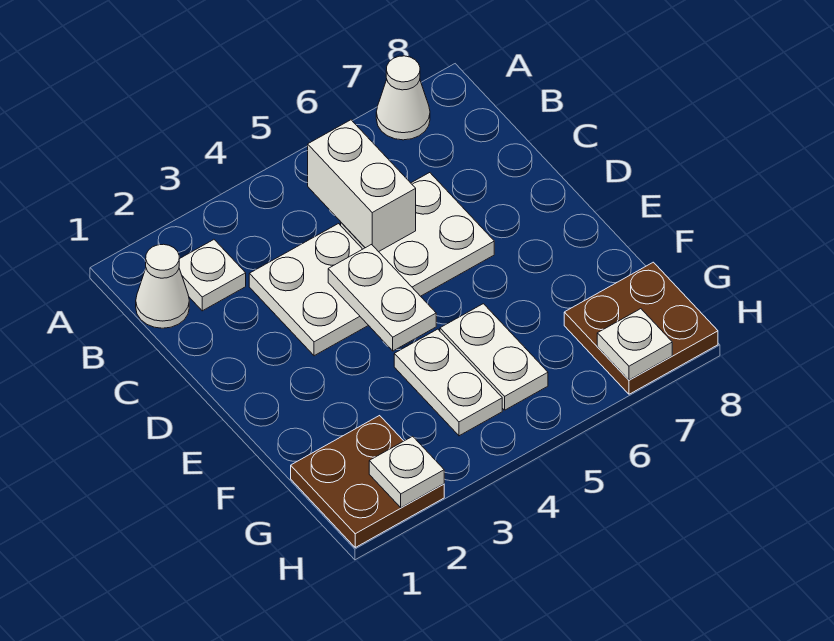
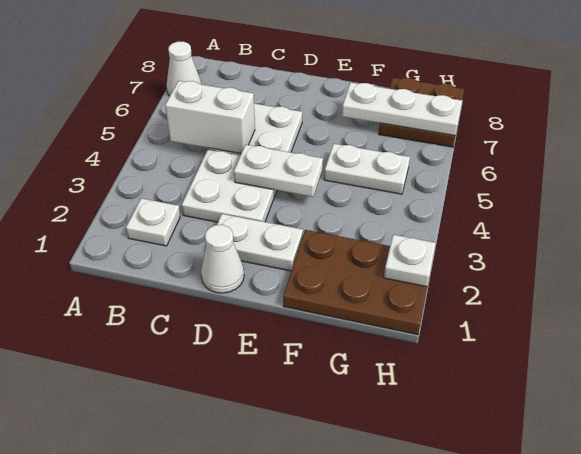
white 1x1 cone [136,244,189,328] -> white 1x1 cone moved to [201,225,244,293]
white 1x2 plate [394,329,502,436] -> white 1x2 plate moved to [217,214,303,271]
brown 2x2 plate [291,416,444,547] -> brown 2x3 plate [283,230,427,335]
white 1x1 plate [597,309,672,380] -> white 1x3 plate [342,82,462,136]

